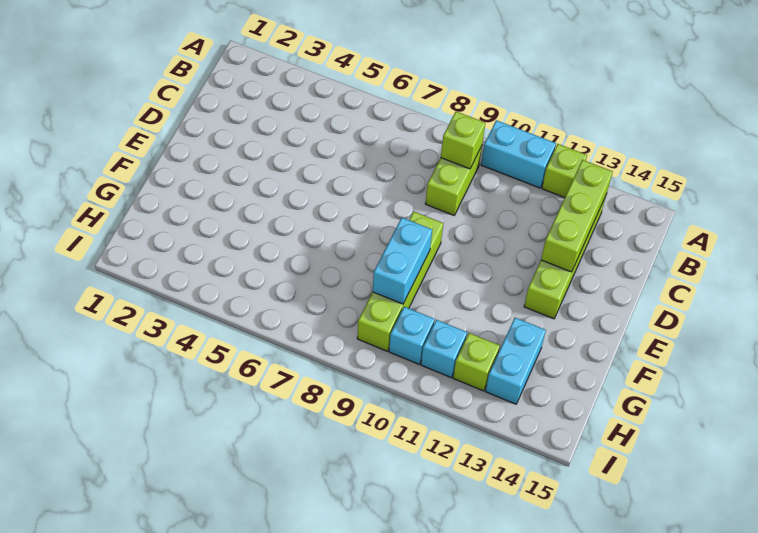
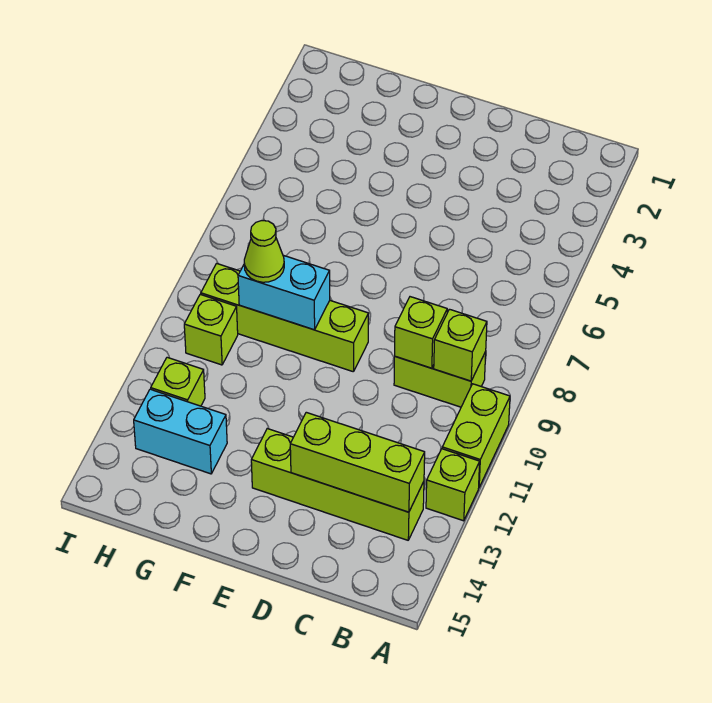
cyan 1x2 brick [481,120,556,188] -> lime 1x2 brick [442,384,510,487]
none -> lime 1x1 brick [395,297,447,368]
none -> lime 1x1 cone [244,221,284,282]
cyan 1x1 brick [389,307,435,364] -> lime 1x1 brick [184,294,238,365]
cyan 1x1 brick [421,320,467,377] -> none

